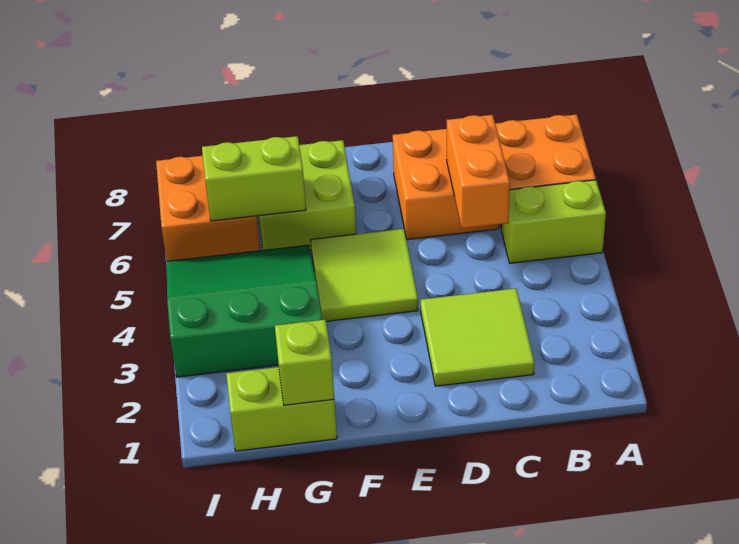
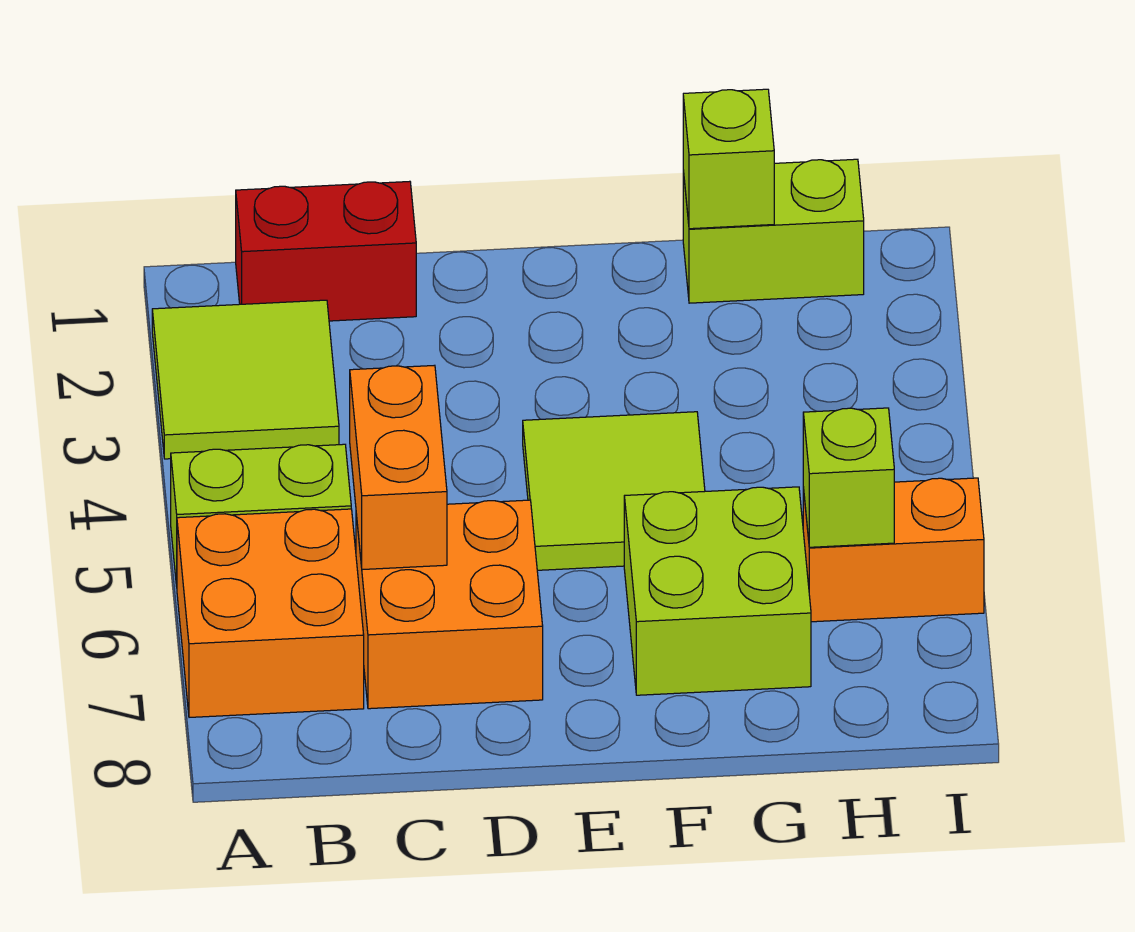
none -> red 1x2 brick [236,181,416,321]
lime 2x2 tile [421,288,534,386] -> lime 2x2 tile moved to [152,300,339,459]
green 3x3 slope [167,245,322,377] -> none
lime 1x2 brick [202,136,306,221] -> lime 1x1 brick [803,408,894,547]
orange 2x2 brick [156,156,261,261] -> orange 1x2 brick [803,478,984,622]

